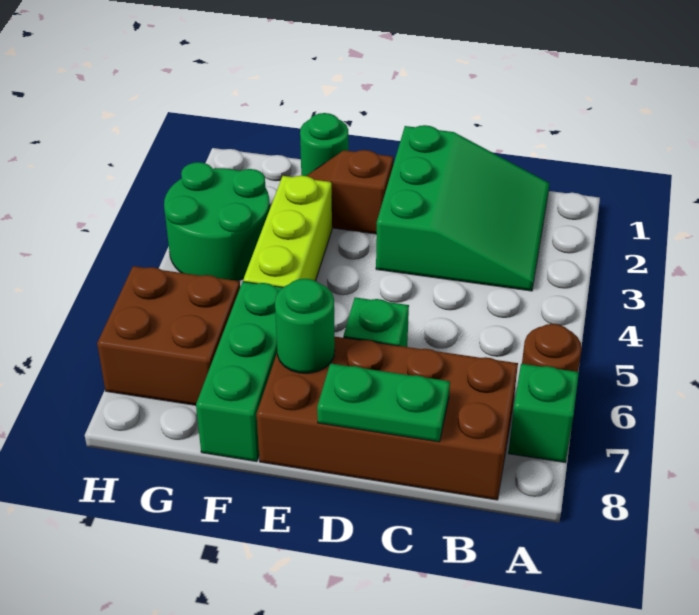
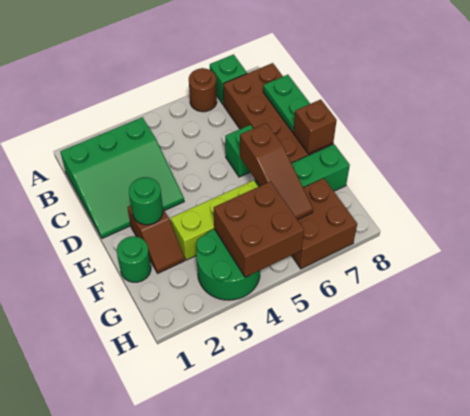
green 3x3 slope [376,125,550,291] -> green 3x3 slope turned to [60,117,184,238]
none -> brown 1x3 slope [240,123,313,220]
green 1x1 round brick [275,279,335,373] -> green 1x1 round brick moved to [129,177,163,225]
none -> brown 1x1 brick [293,99,337,154]
none -> brown 2x2 brick [214,181,304,277]

